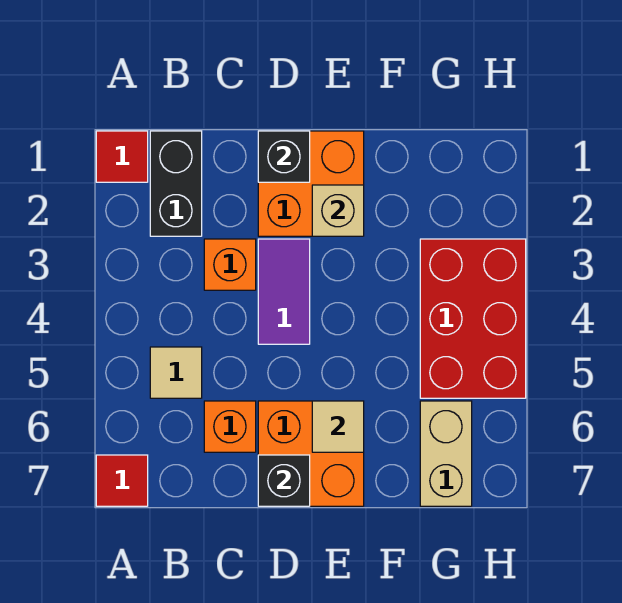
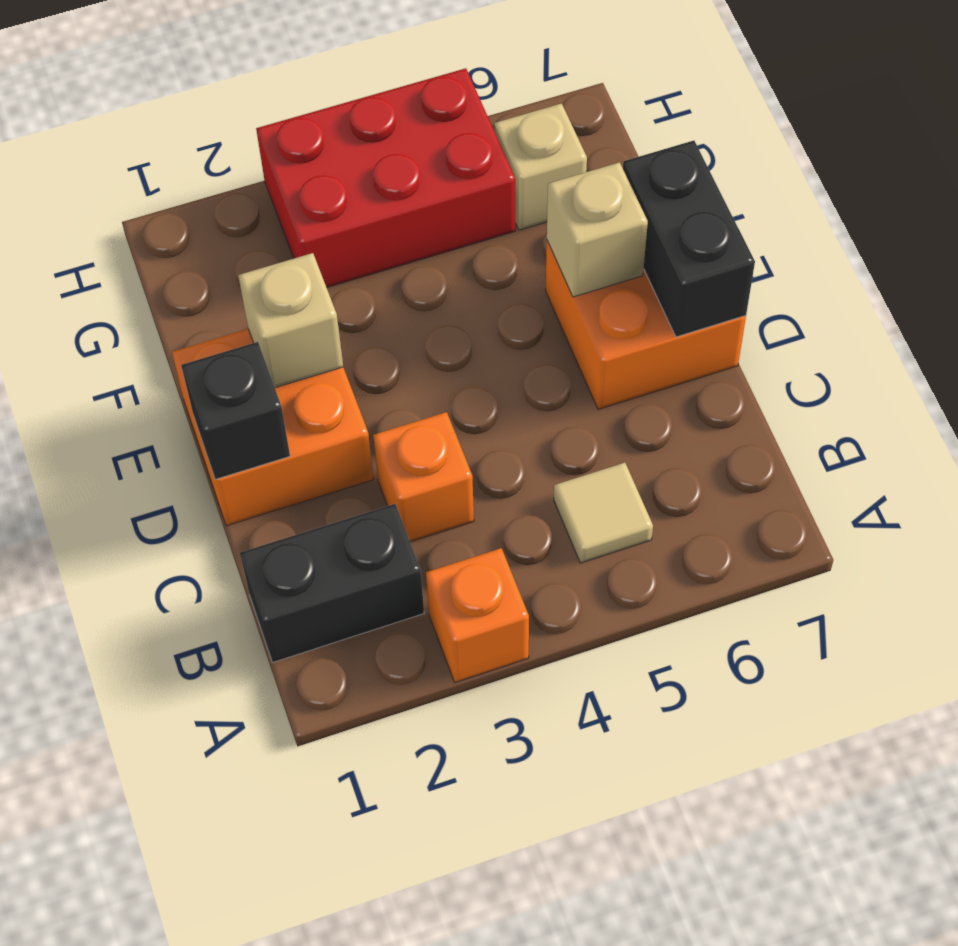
red 1x1 tile [96,131,148,182] -> none
red 1x1 tile [96,455,148,506] -> none
orange 1x1 brick [204,401,256,452] -> orange 1x1 brick moved to [426,548,529,682]
purple 1x2 tile [258,239,310,344] -> none
black 1x1 brick [258,455,310,506] -> black 1x2 brick [623,140,755,337]
tan 1x1 tile [312,401,364,452] -> tan 1x1 brick [547,162,648,297]
tan 1x2 brick [420,401,472,506] -> tan 1x1 brick [494,104,587,230]

